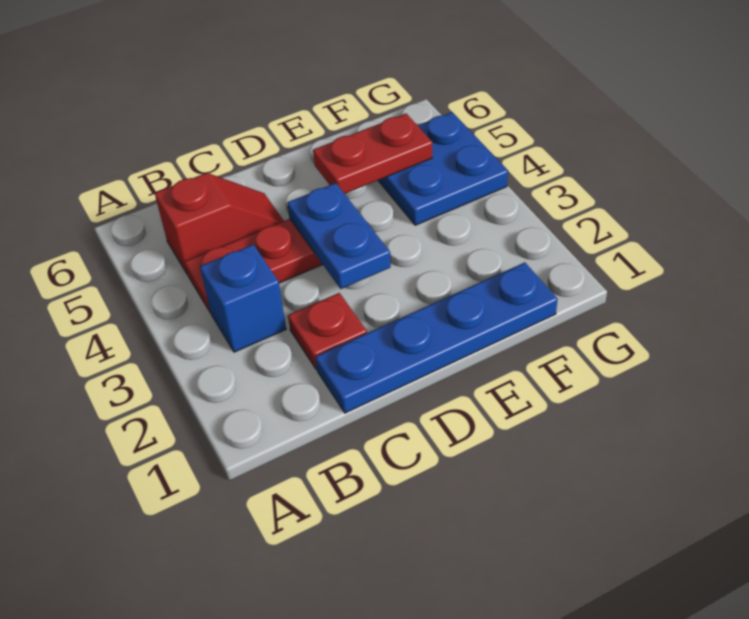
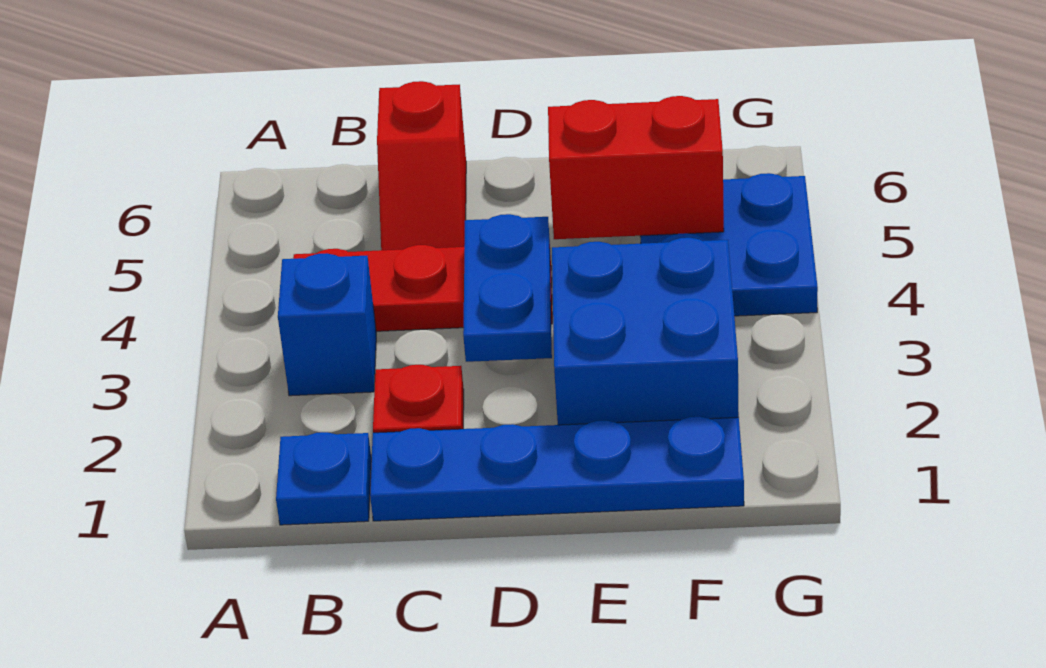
none -> blue 1x1 plate [276,432,371,525]
red 1x2 slope [155,173,284,275] -> red 1x2 slope turned to [377,81,466,250]
none -> blue 2x2 brick [552,238,739,425]
red 1x2 plate [313,114,432,194] -> red 1x2 brick [548,96,724,239]

